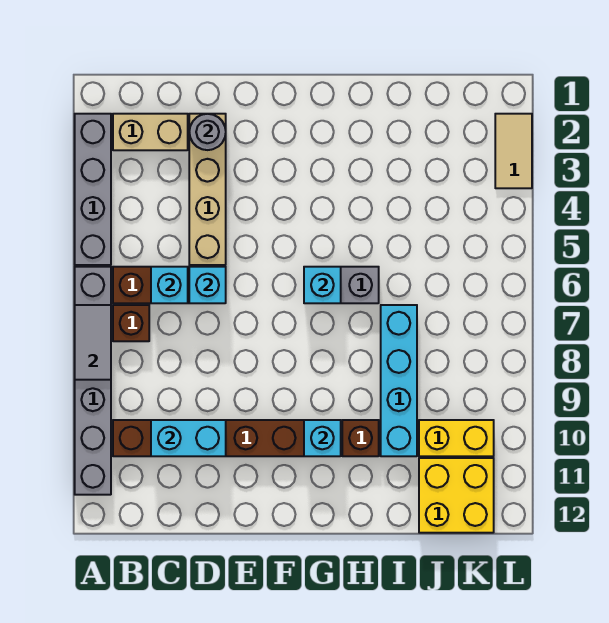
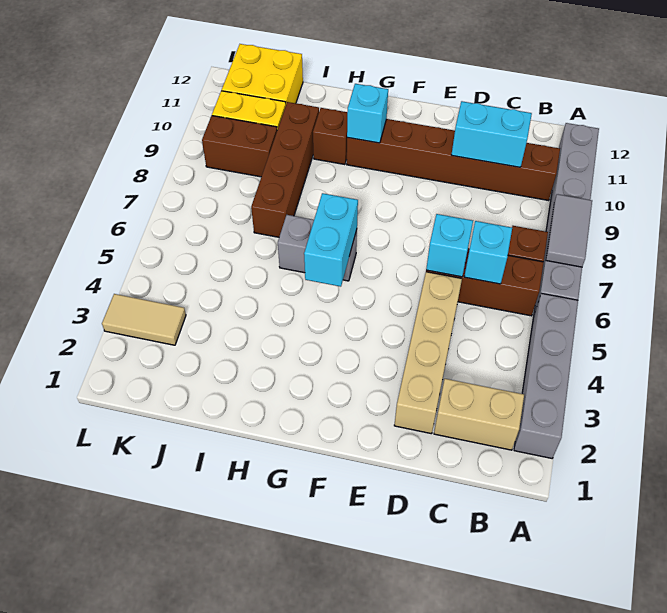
grey 1x1 round brick [189,114,226,150] -> none
cyan 1x1 brick [304,267,341,303] -> cyan 1x2 brick [304,193,358,287]
cyan 1x4 brick [381,305,417,456] -> brown 1x4 brick [251,102,319,237]
none -> brown 1x2 brick [202,116,277,177]
tan 1x2 tile [495,114,532,188] -> tan 1x2 tile turned to [102,294,186,345]

